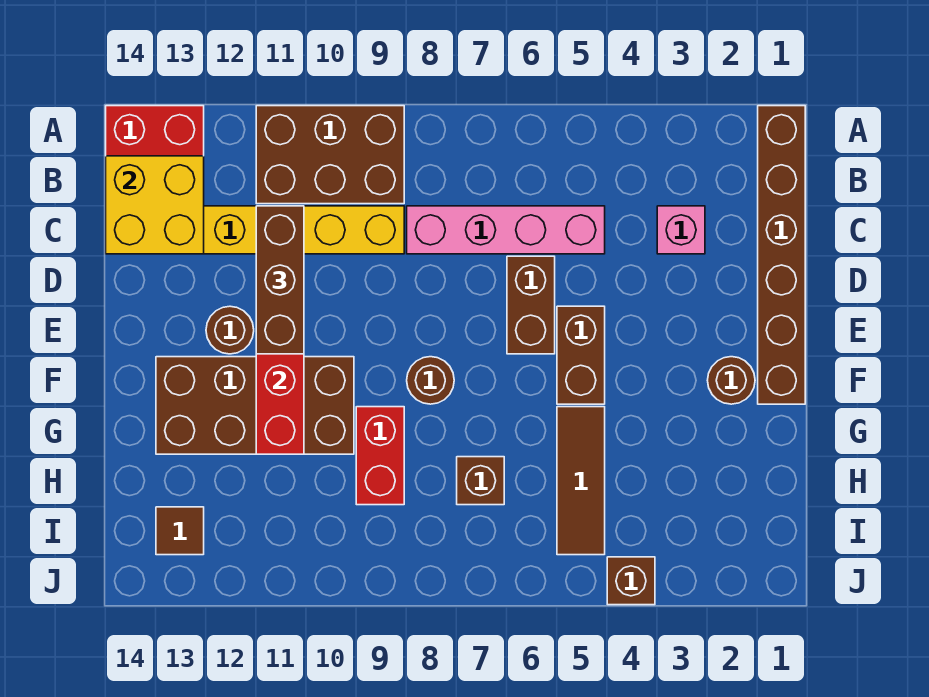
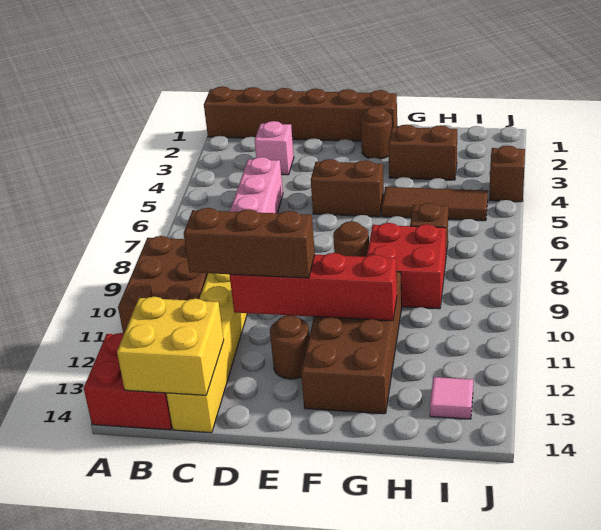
brown 1x2 brick [507,256,555,354] -> brown 1x2 brick moved to [388,125,457,180]
red 1x2 brick [356,407,404,505] -> red 2x2 brick [366,223,446,309]
brown 1x1 tile [156,507,204,555] -> pink 1x1 tile [430,377,473,419]

